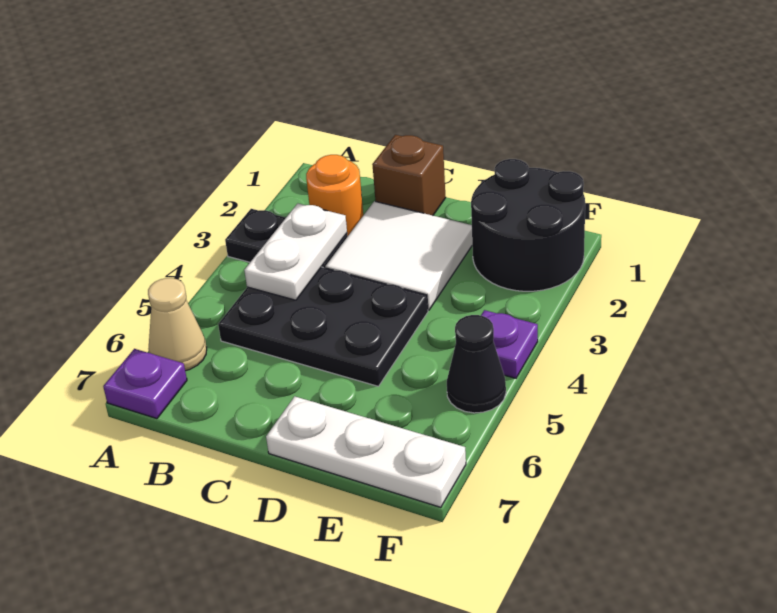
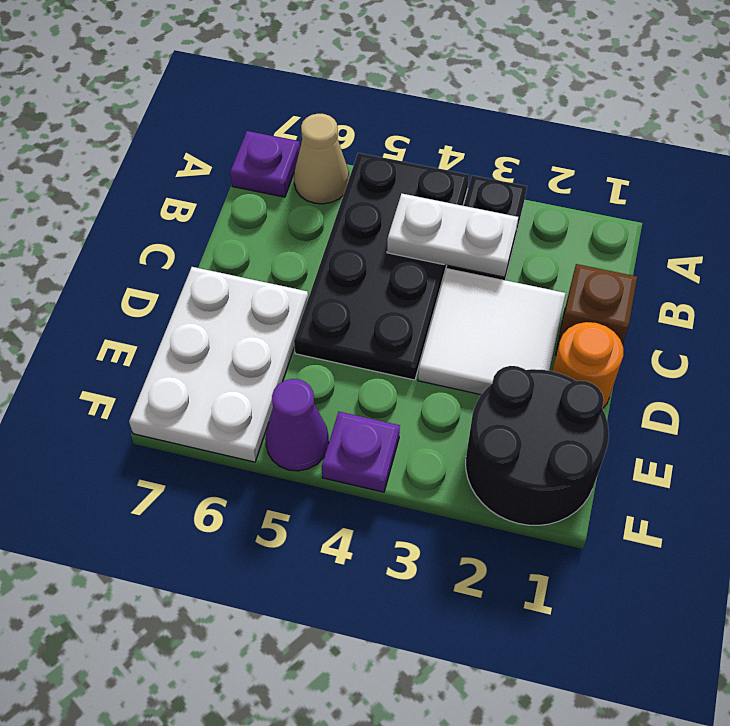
orange 1x1 round brick [306,155,363,235] -> orange 1x1 round brick moved to [553,322,623,408]
black 2x3 plate [218,267,428,386] -> black 2x4 plate [294,153,469,380]
white 1x3 plate [266,396,466,507] -> white 2x3 plate [129,267,308,462]
black 1x1 cone [447,315,506,413] -> purple 1x1 cone [265,379,329,471]

